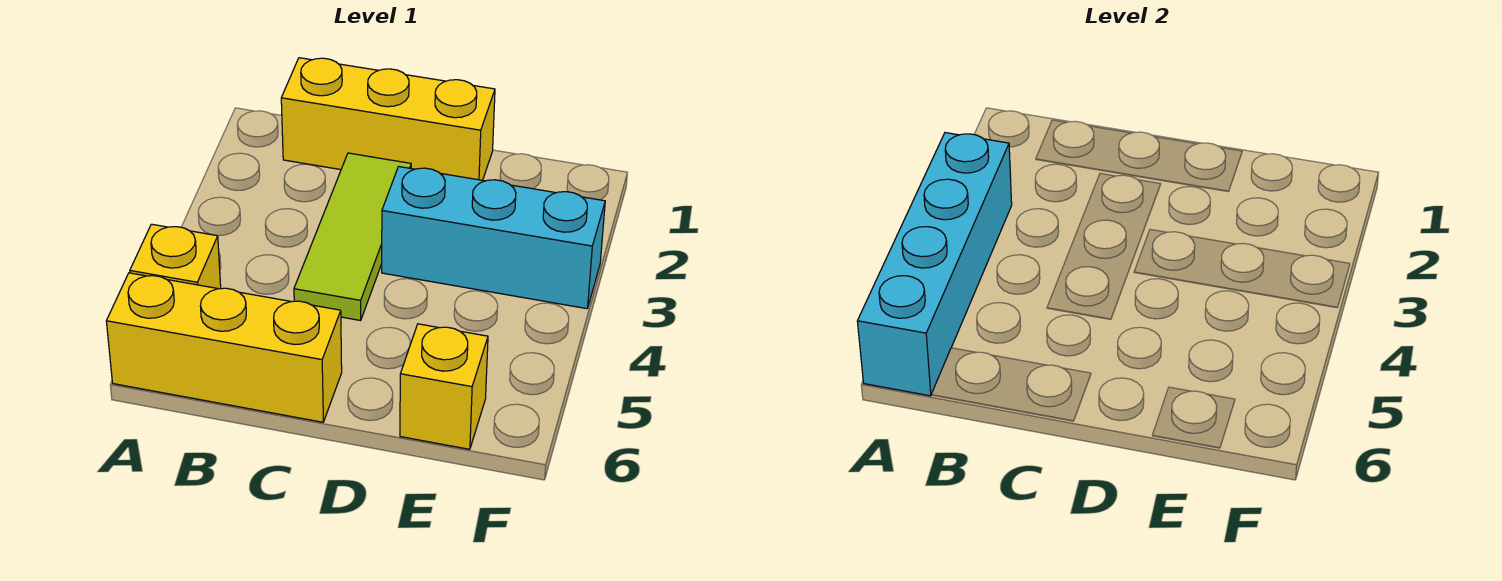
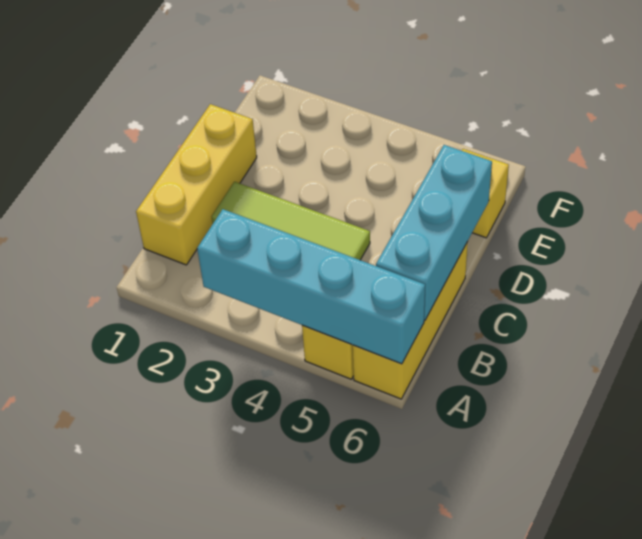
cyan 1x3 brick [382,167,605,309] -> cyan 1x3 brick moved to [376,145,492,320]

